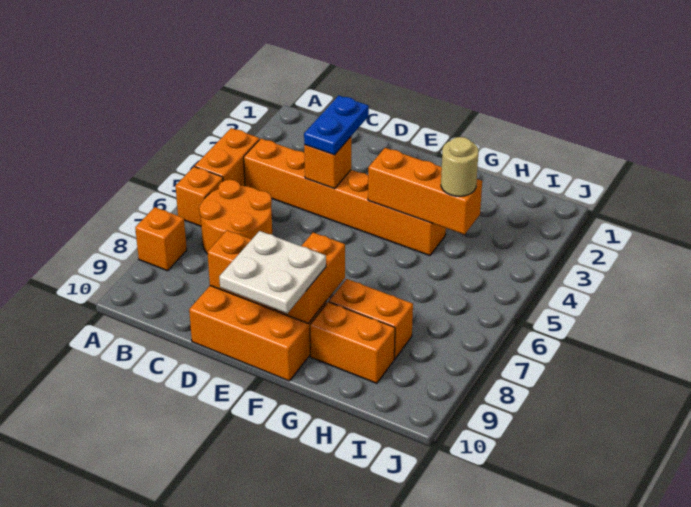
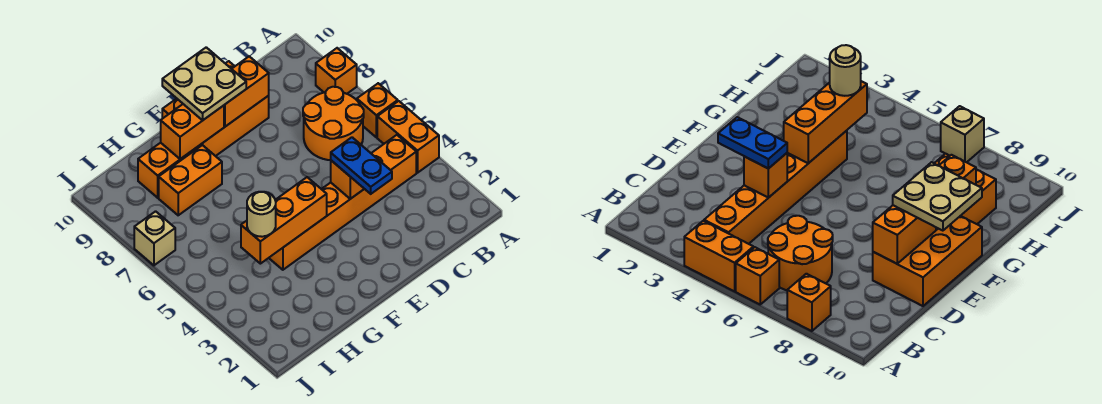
white 2x2 plate [219,231,326,313] -> tan 2x2 plate [162,47,246,120]
orange 1x2 brick [276,233,345,323] -> orange 1x2 brick turned to [161,104,224,159]
none -> tan 1x1 brick [134,211,175,265]

